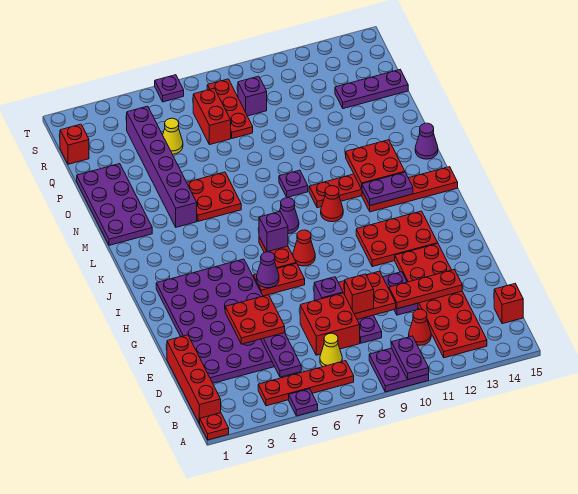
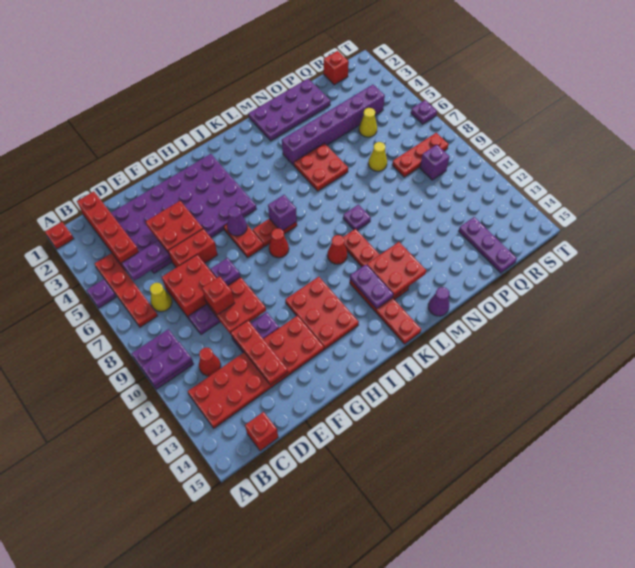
red 1x4 brick [167,335,221,424] -> red 1x4 brick turned to [77,191,139,270]
purple 1x1 cone [279,198,299,234] -> none
none -> yellow 1x1 cone [368,142,387,171]
red 1x2 brick [193,88,231,145] -> red 1x2 brick moved to [168,229,218,268]

